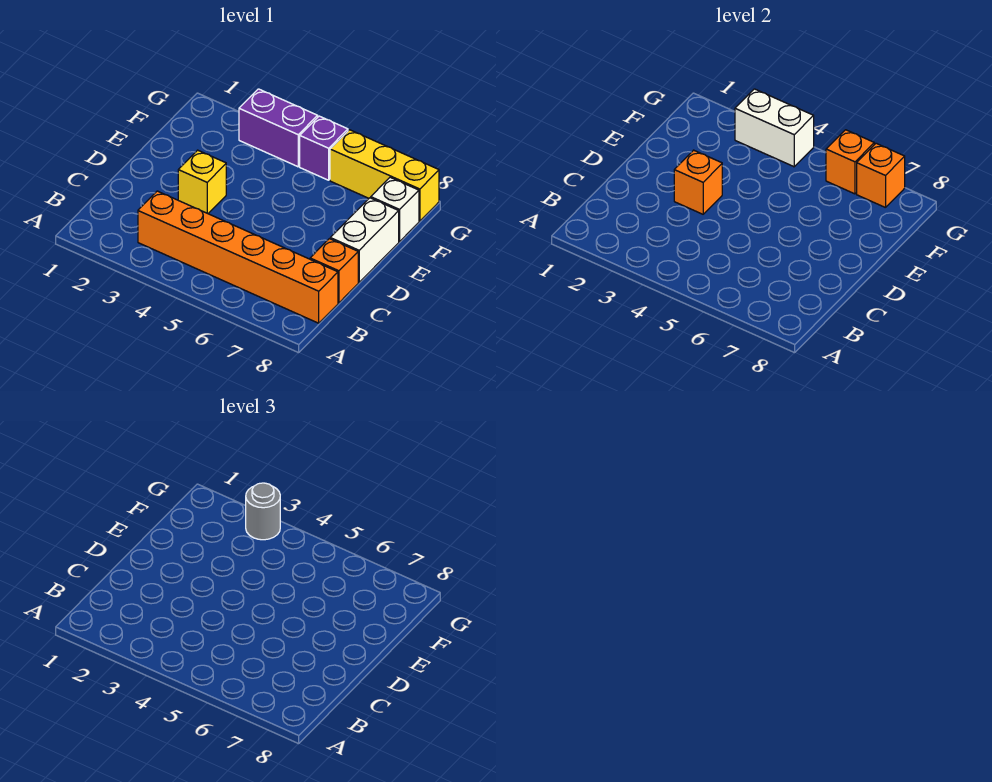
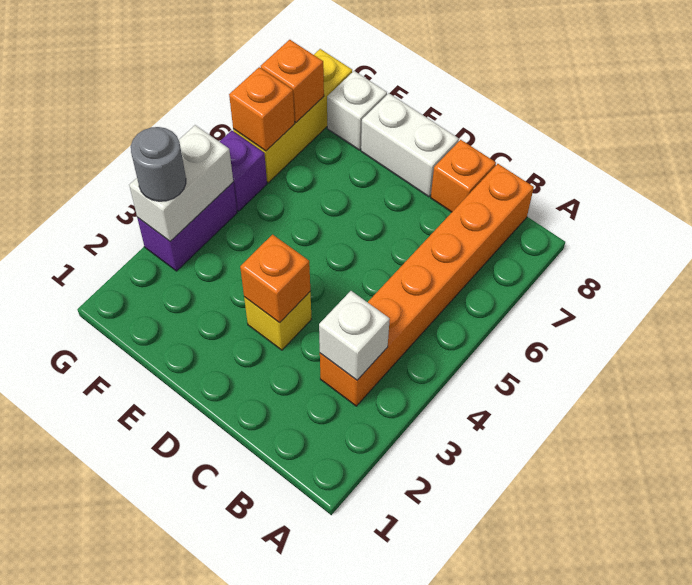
none -> white 1x1 brick [319,291,390,380]

